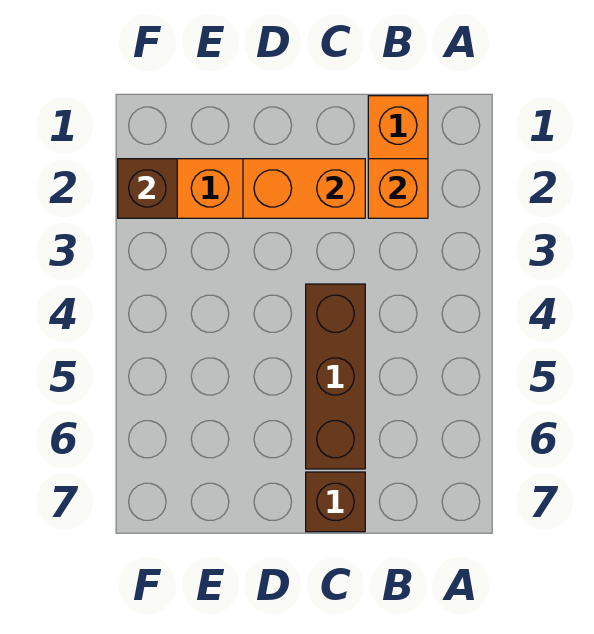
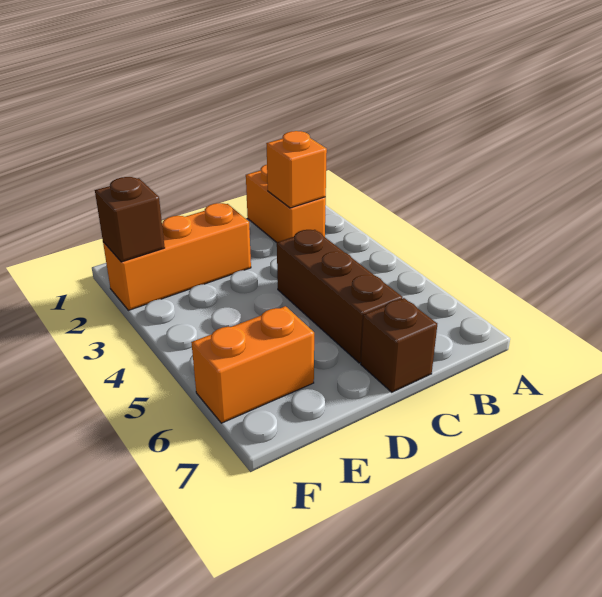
orange 1x2 brick [243,159,365,218] -> orange 1x2 brick moved to [191,306,314,423]

